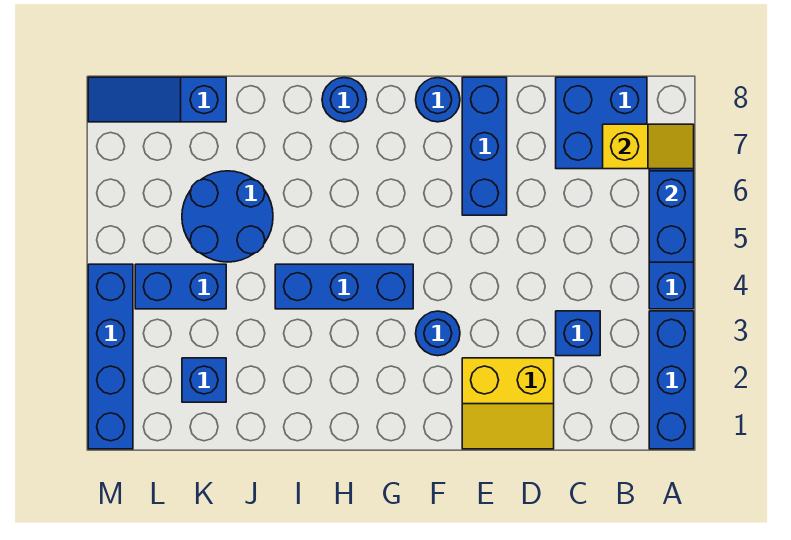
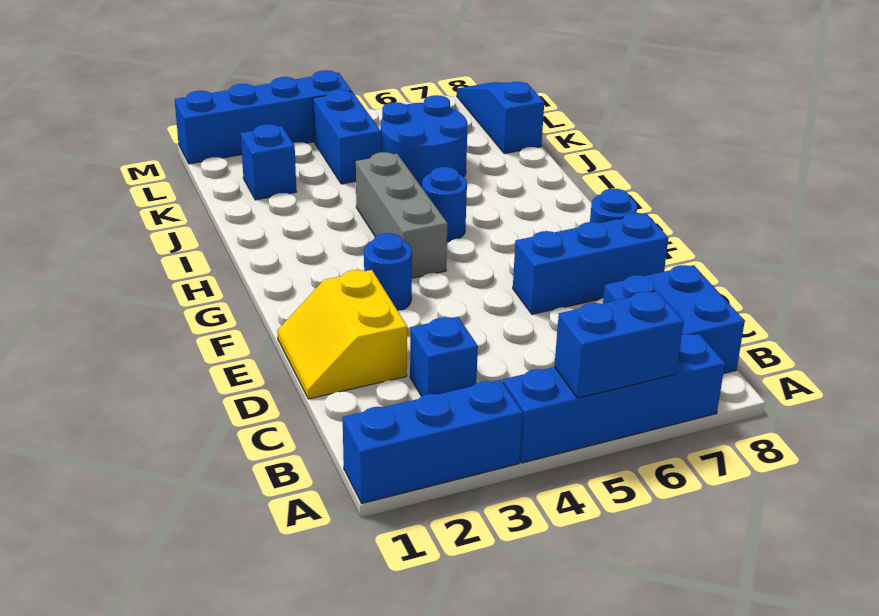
yellow 1x2 slope [603,124,694,169] -> none
blue 1x3 brick [275,264,413,309] -> grey 1x3 brick [356,152,448,278]
blue 1x1 round brick [322,78,367,122] -> blue 1x1 round brick moved to [422,167,467,242]

